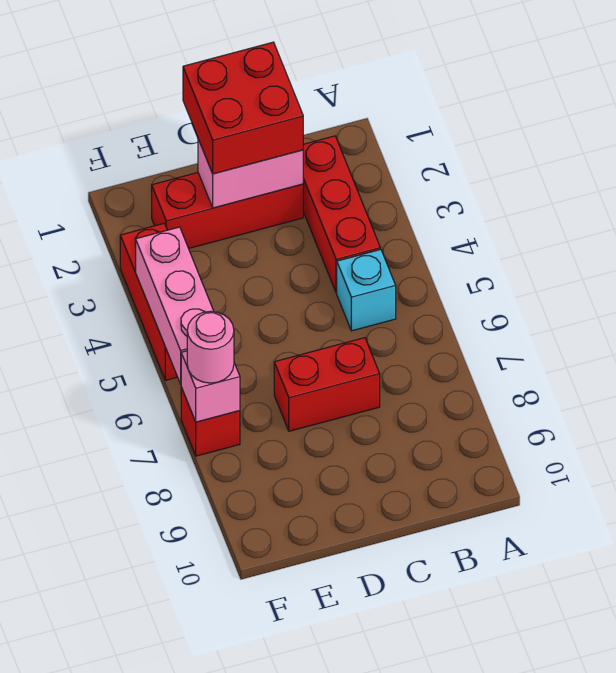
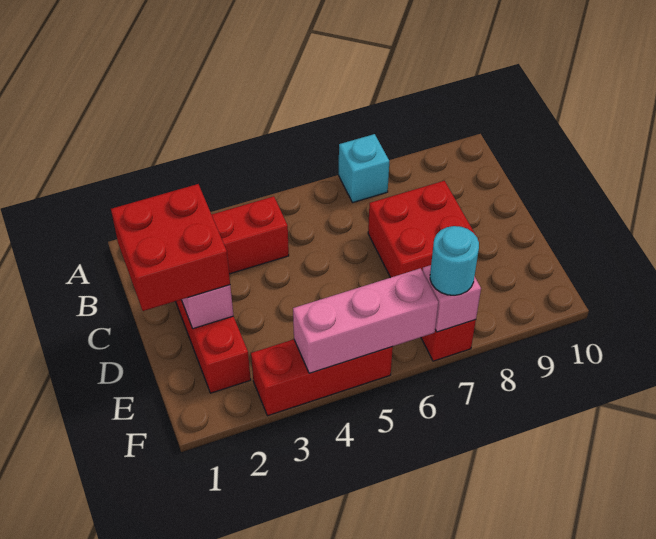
cyan 1x1 brick [337,249,396,331] -> cyan 1x1 brick moved to [339,134,389,203]
red 1x2 brick [274,338,380,431] -> red 2x2 brick [368,181,479,278]
pink 1x1 round brick [187,311,234,383] -> cyan 1x1 round brick [430,226,479,295]

